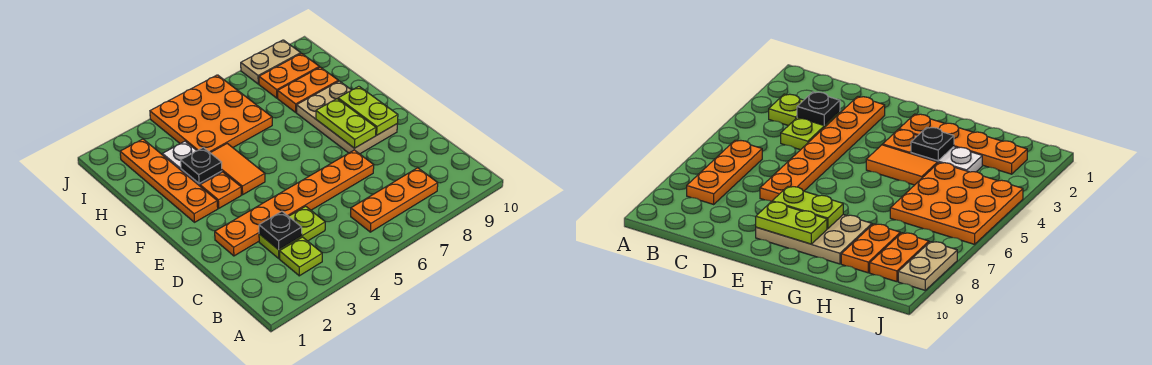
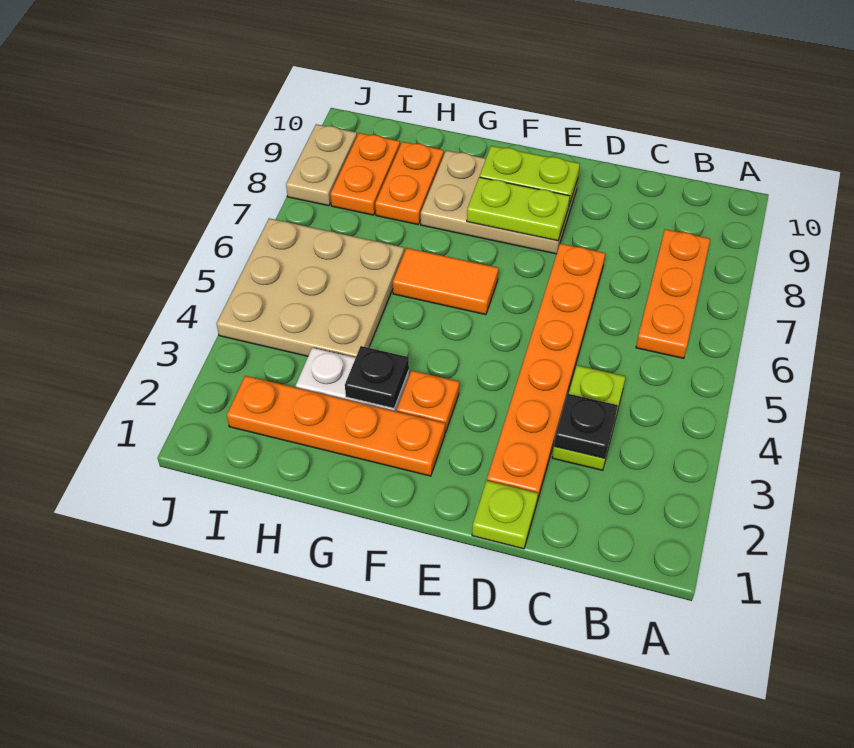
lime 1x1 plate [280,237,322,276] -> lime 1x1 plate moved to [472,481,538,549]
orange 1x2 tile [211,144,265,195] -> orange 1x2 tile moved to [393,248,499,315]
orange 3x3 plate [150,75,272,153] -> tan 3x3 plate [217,218,404,358]

